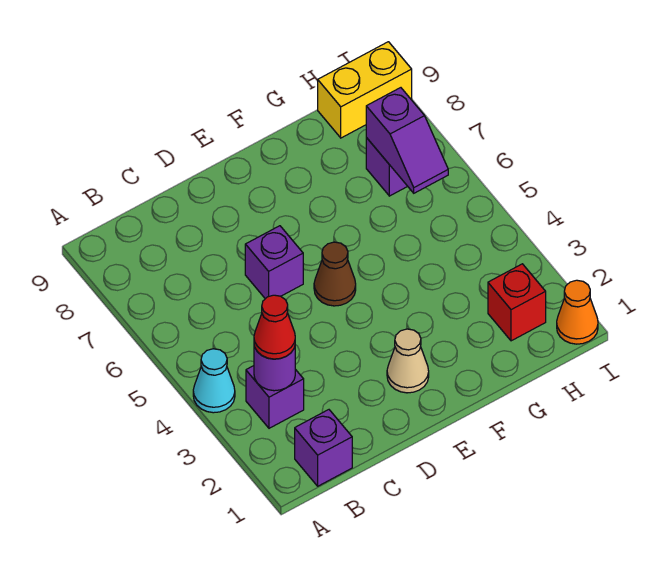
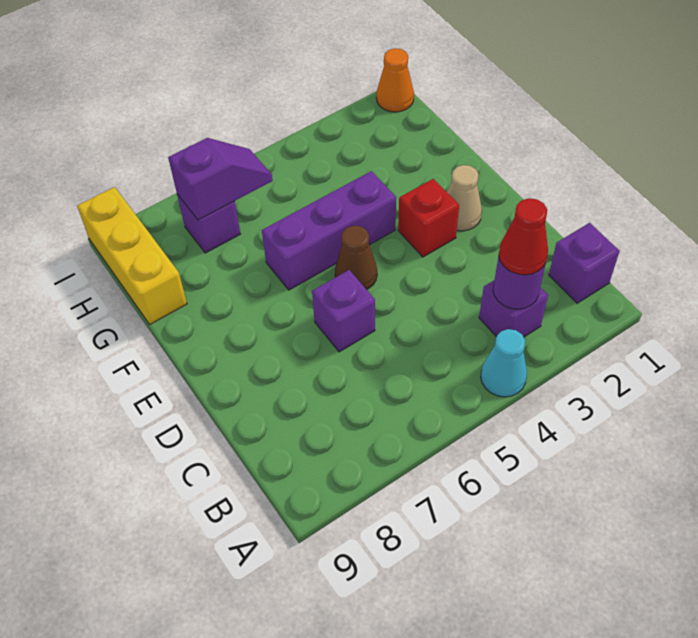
none -> purple 1x3 brick [262,171,396,290]
red 1x1 brick [488,264,546,341] -> red 1x1 brick moved to [398,179,459,257]
yellow 1x2 brick [318,42,412,138] -> yellow 1x3 brick [77,187,187,324]

